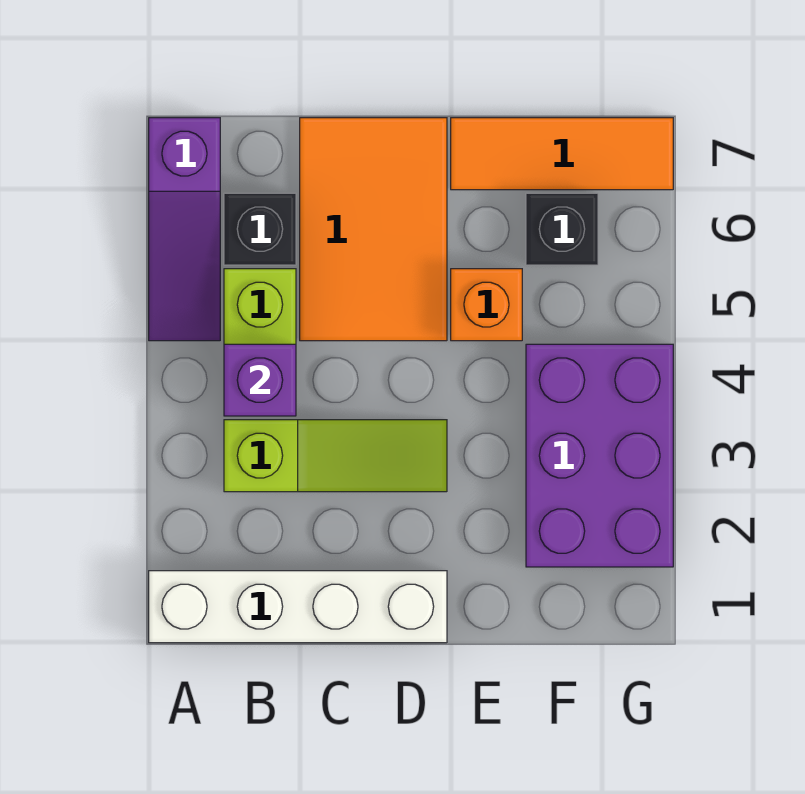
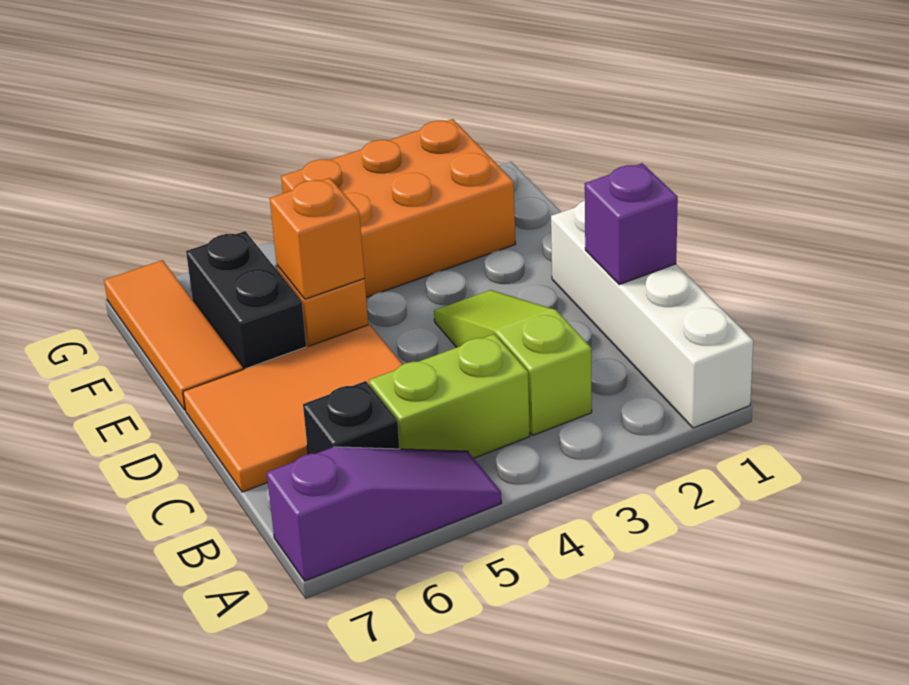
purple 1x1 brick [224,344,296,416] -> purple 1x1 brick moved to [585,163,678,285]
none -> orange 1x1 brick [270,178,365,299]
purple 2x3 brick [526,344,673,567] -> orange 2x3 brick [281,119,515,297]
black 1x1 brick [526,193,598,265] -> black 1x2 brick [186,231,306,370]

